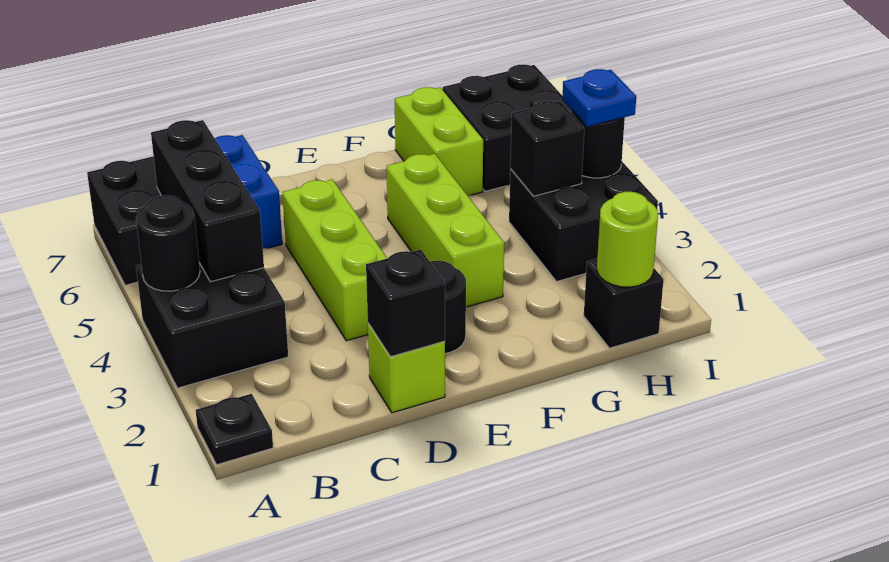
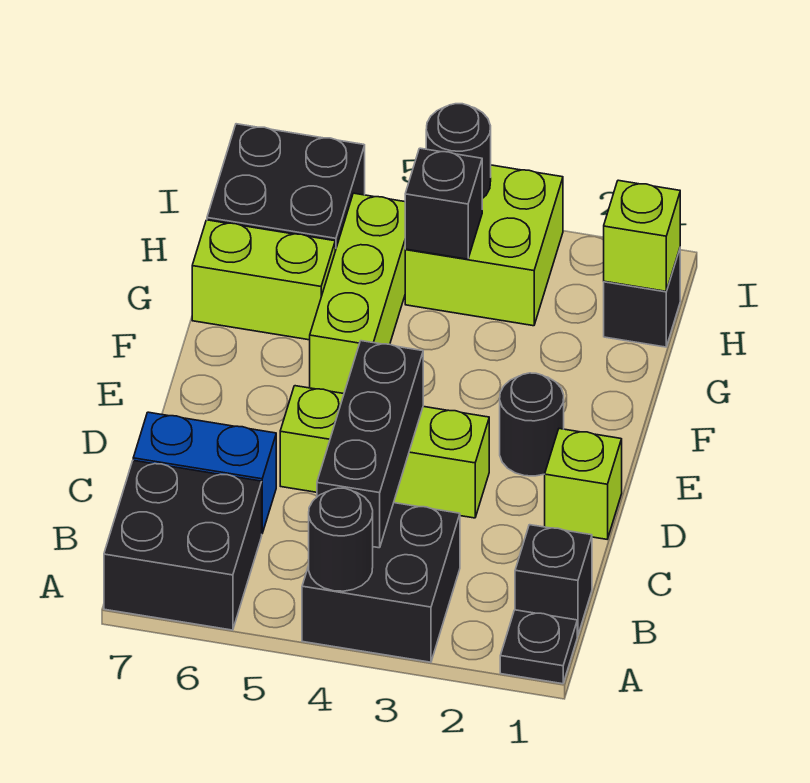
black 1x3 brick [151,120,264,282] -> black 1x3 brick turned to [317,341,423,548]
black 1x1 brick [366,250,445,357] -> black 1x1 brick moved to [515,525,592,636]
lime 1x3 brick [387,154,504,307] -> lime 1x3 brick turned to [310,193,406,394]
lime 1x1 round brick [597,192,658,287] -> lime 1x1 brick [604,180,680,291]
black 2x2 brick [509,162,658,282] -> lime 2x2 brick [405,165,563,326]
blue 1x1 plate [562,69,636,127] -> none

